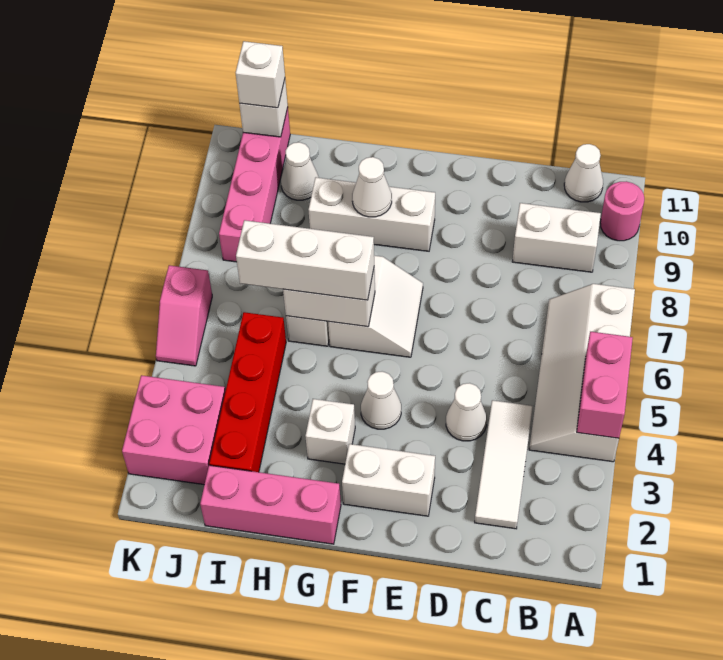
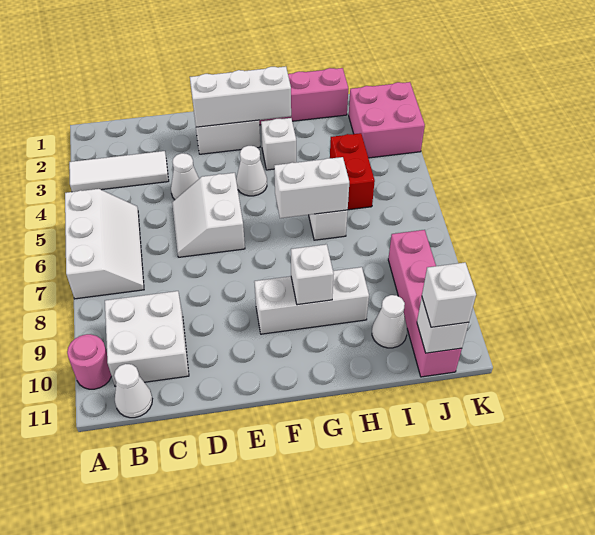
white 2x4 slope [529,284,635,462] -> white 2x3 slope [65,189,144,299]
pink 1x2 brick [577,332,633,438] -> none
white 1x2 brick [512,203,601,272] -> white 2x2 brick [105,291,189,386]
white 1x3 tile [475,400,533,529] -> white 1x3 tile turned to [69,151,169,192]
white 2x2 slope [328,256,423,357] -> white 2x2 slope moved to [172,173,245,257]
white 1x3 brick [236,220,374,300] -> white 1x3 brick moved to [190,66,291,127]
white 1x1 cone [352,157,392,217] -> white 1x1 brick [291,244,334,305]
red 1x4 brick [209,312,286,472] -> red 1x2 brick [330,133,375,210]
pink 1x2 slope [156,265,212,366] -> none

